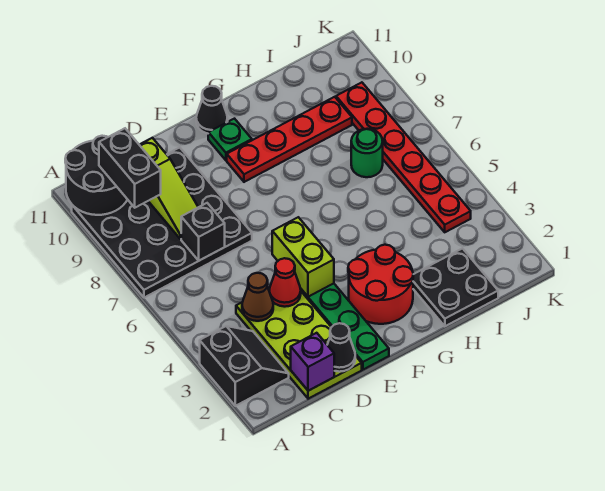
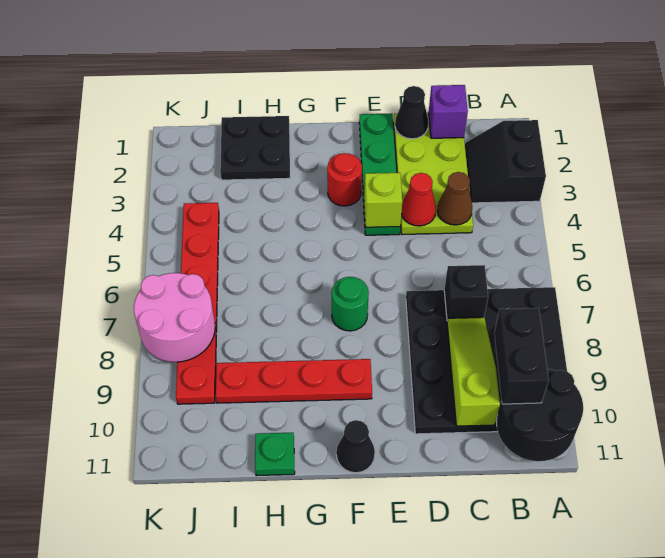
lime 1x2 brick [272,217,334,297] -> lime 1x1 brick [364,173,402,227]
red 2x2 round brick [348,245,413,324] -> red 1x1 round brick [327,153,362,206]
green 1x1 plate [208,119,252,160] -> green 1x1 plate moved to [255,433,295,476]
green 1x1 round brick [351,129,383,177] -> green 1x1 round brick moved to [332,277,369,331]
none -> pink 2x2 round brick [134,273,215,362]

